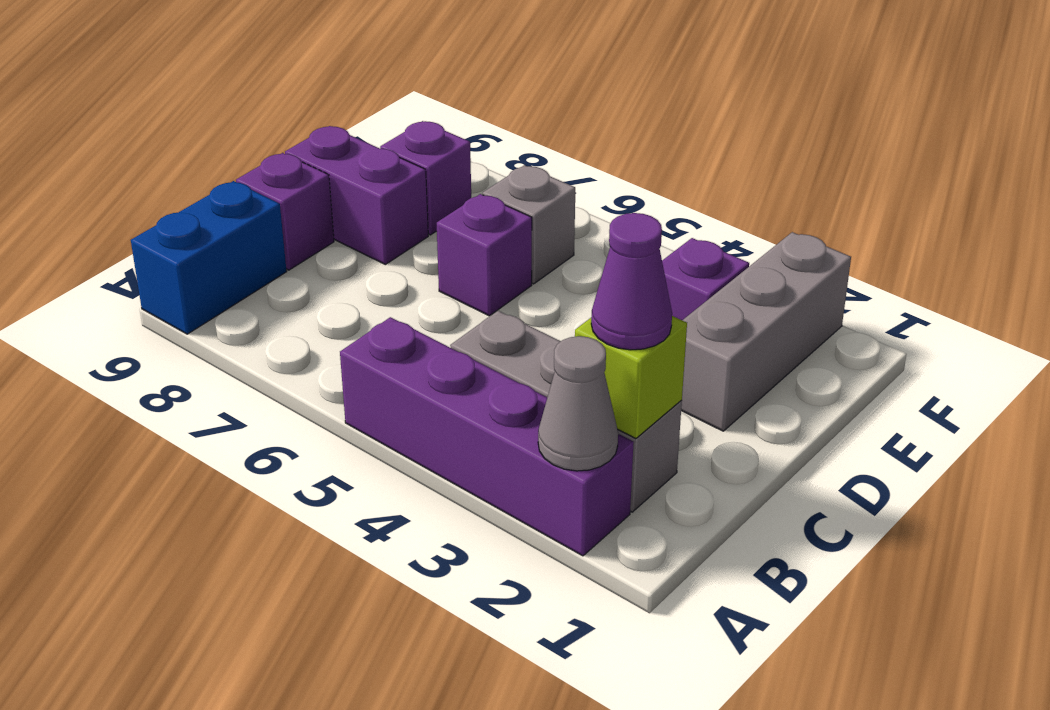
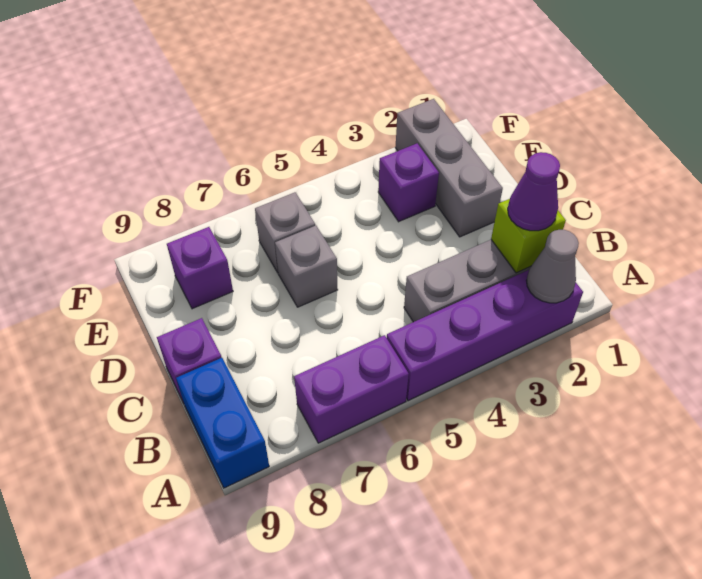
purple 1x1 brick [437,194,532,316] -> grey 1x1 brick [275,225,338,307]
purple 1x2 brick [285,126,428,264] -> purple 1x2 brick moved to [294,335,409,443]

